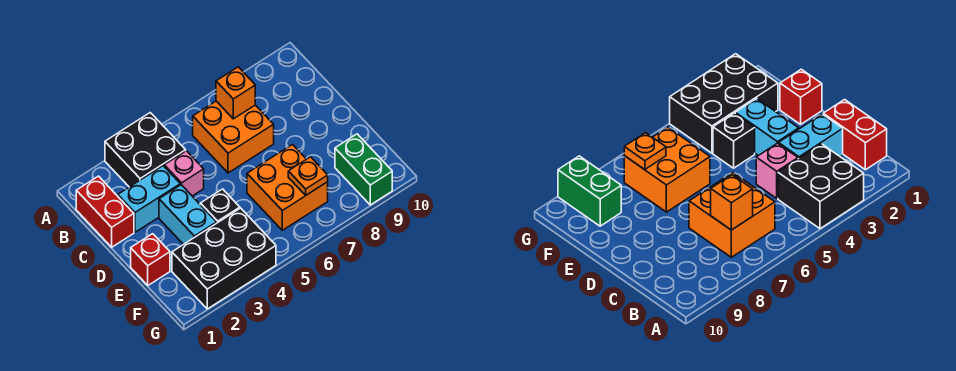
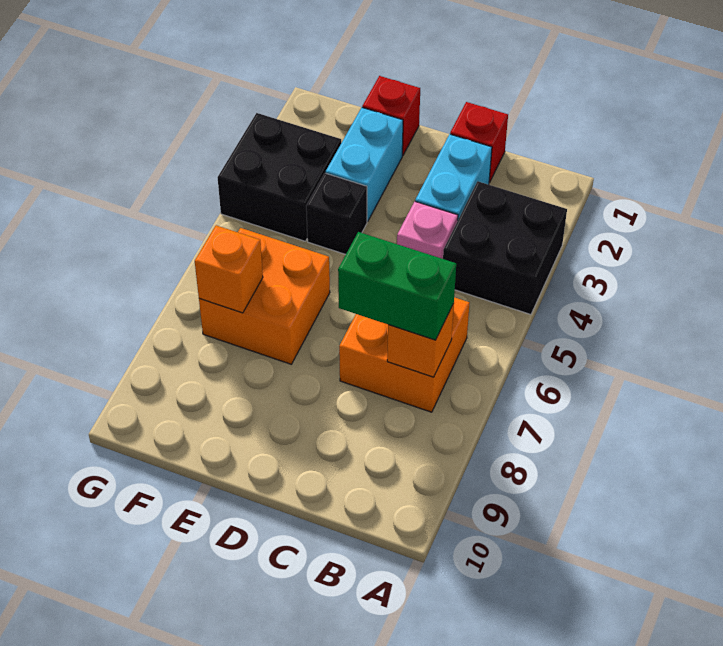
red 1x2 brick [76,176,134,247] -> red 1x1 brick [450,102,508,182]
cyan 1x2 brick [159,185,217,245] -> cyan 1x2 brick turned to [326,107,403,221]
black 2x3 brick [172,208,276,309] -> black 2x2 brick [218,113,341,241]
orange 1x1 plate [288,157,328,195] -> orange 1x1 brick [195,225,263,313]
green 1x2 brick [335,134,392,205] -> green 1x2 brick moved to [338,232,456,340]

